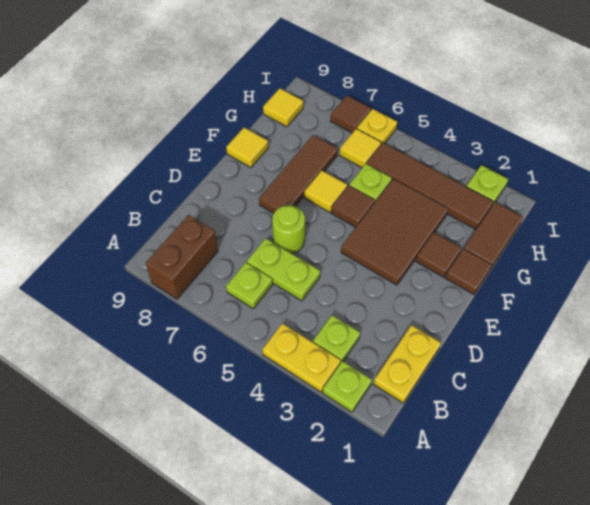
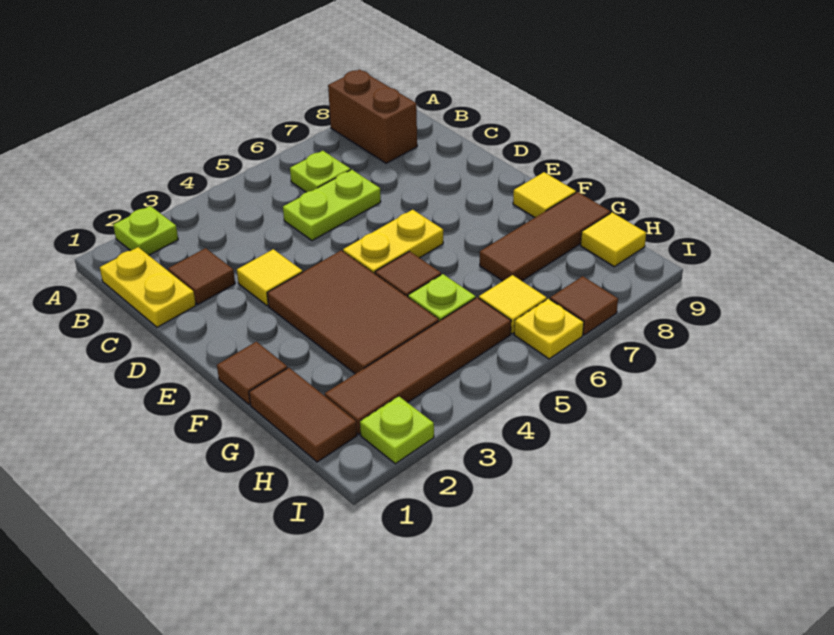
yellow 1x2 plate [262,323,341,392] -> yellow 1x2 plate moved to [343,210,443,274]
lime 1x1 plate [313,315,360,362] -> none
lime 1x1 round brick [272,205,305,254] -> none
brown 1x3 tile [259,135,338,213] -> brown 1x3 tile turned to [480,192,610,281]
brown 1x1 tile [416,233,461,277] -> brown 1x1 tile moved to [168,248,235,304]
yellow 1x1 tile [304,171,347,212] -> yellow 1x1 tile moved to [237,249,302,306]

